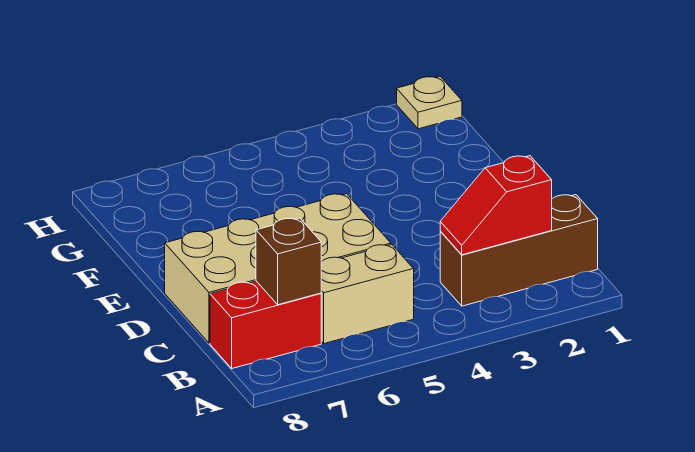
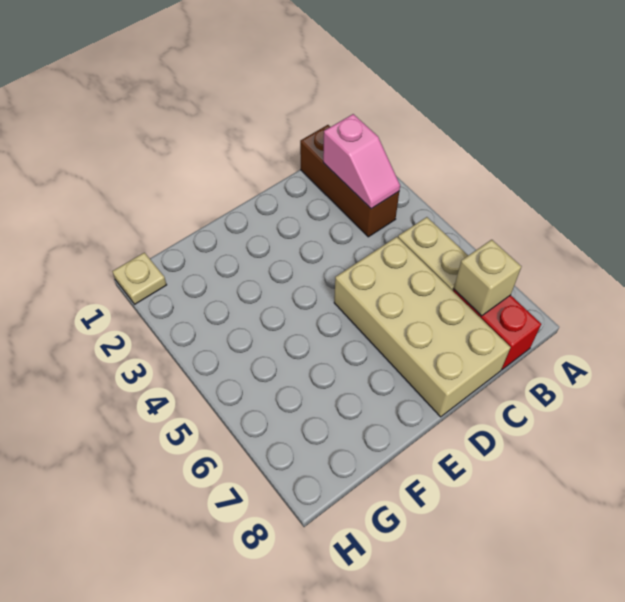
red 1x2 slope [440,156,552,255] -> pink 1x2 slope [323,114,400,209]
brown 1x1 brick [256,218,321,305] -> tan 1x1 brick [454,240,522,316]

